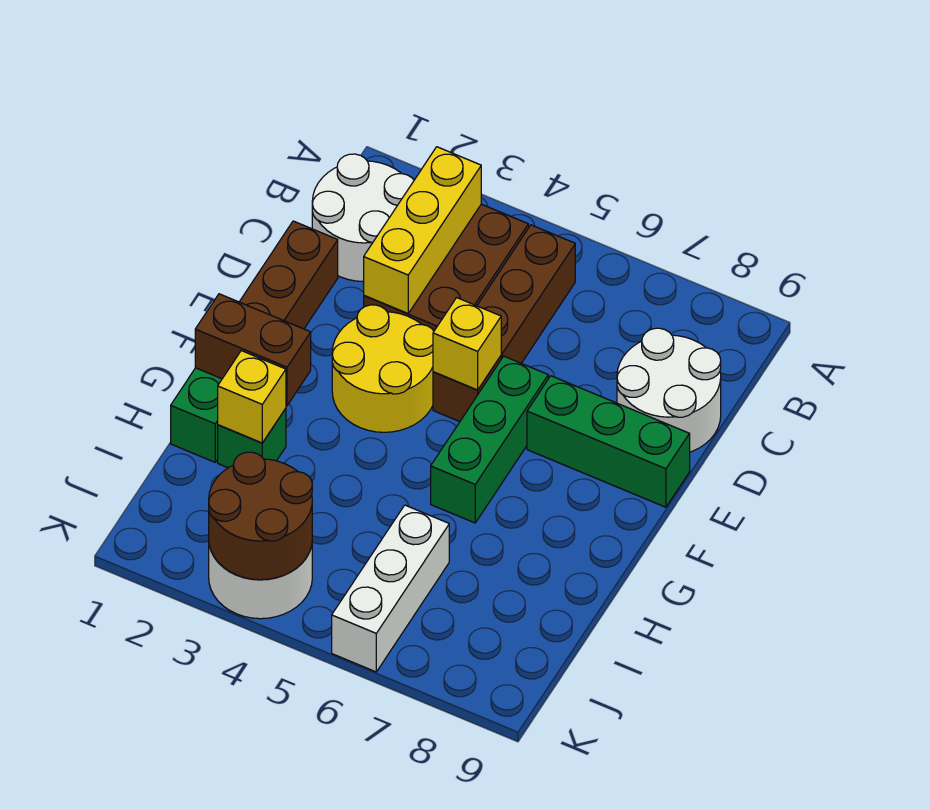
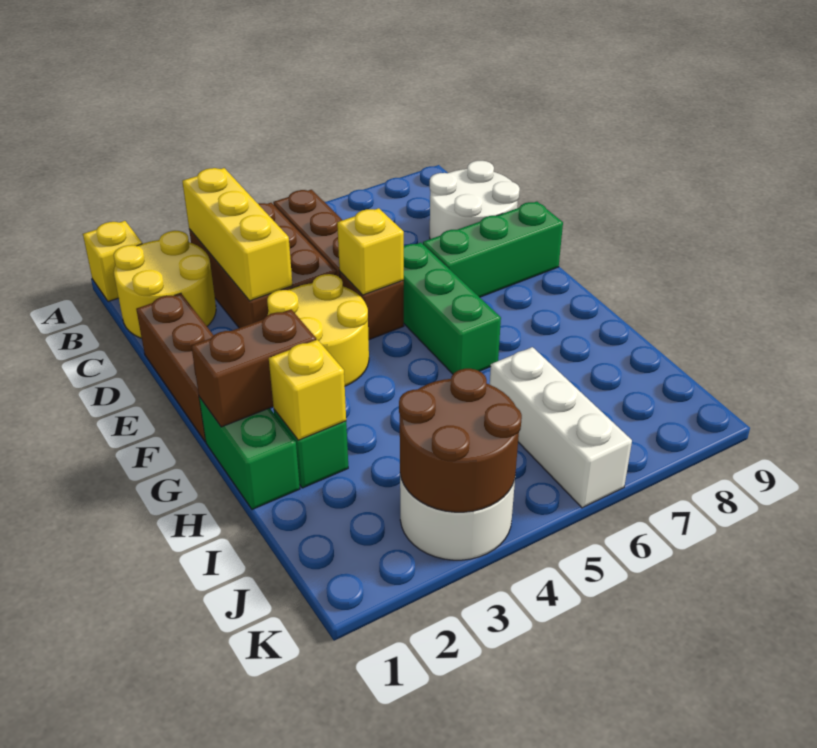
none -> yellow 1x1 brick [83,221,142,302]
white 2x2 round brick [312,154,414,282] -> yellow 2x2 round brick [114,231,216,338]

